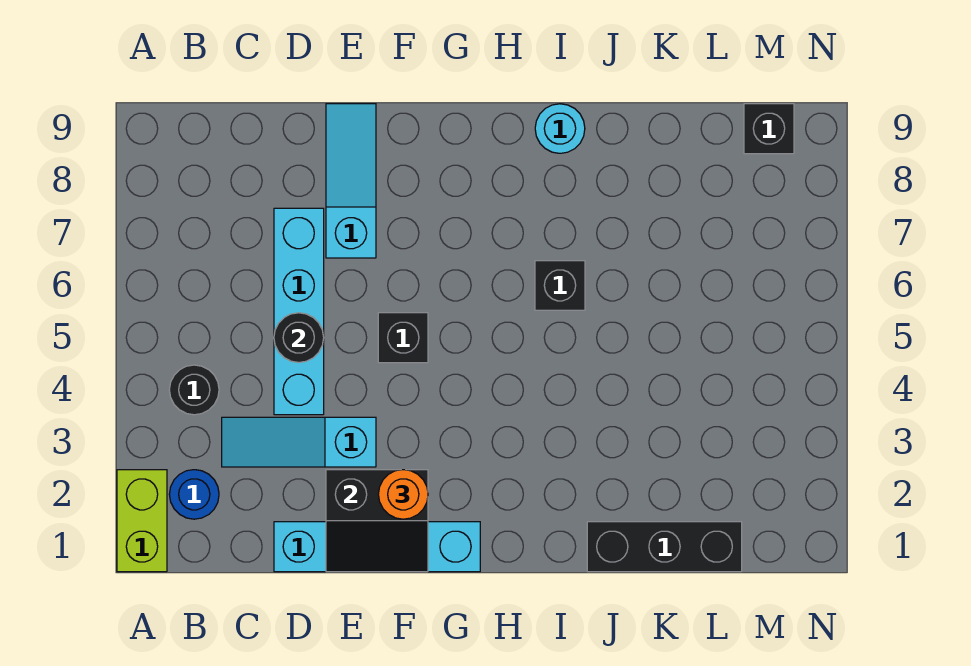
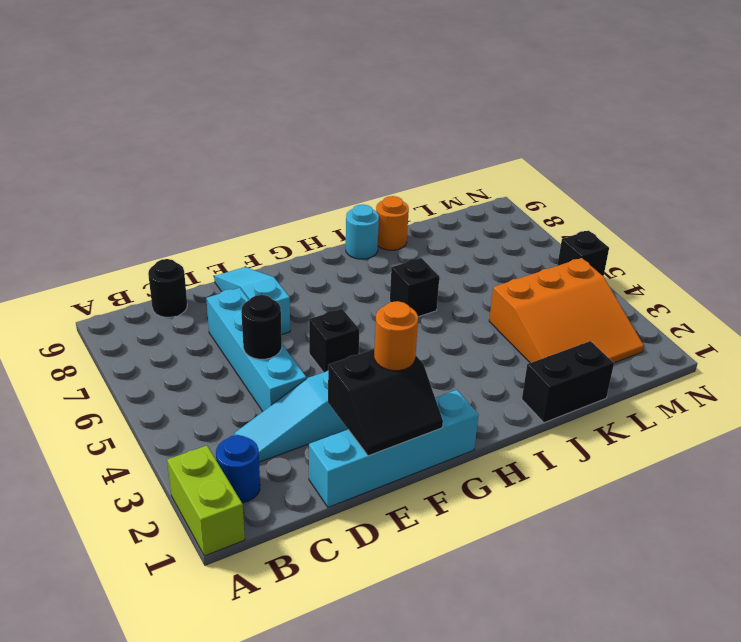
black 1x1 round brick [169,365,219,415] -> black 1x1 round brick moved to [148,259,187,317]
black 1x3 brick [587,522,742,572] -> black 1x2 brick [522,341,614,423]
none -> orange 1x1 round brick [376,196,409,250]
none -> orange 3x3 slope [489,258,644,363]
black 1x1 brick [744,104,794,154] -> black 1x1 brick moved to [557,231,609,277]

